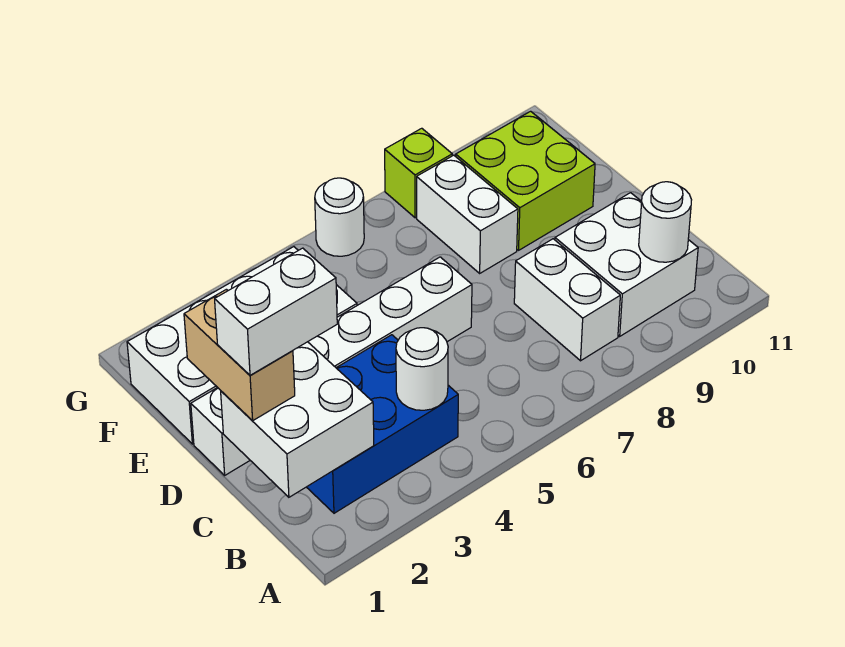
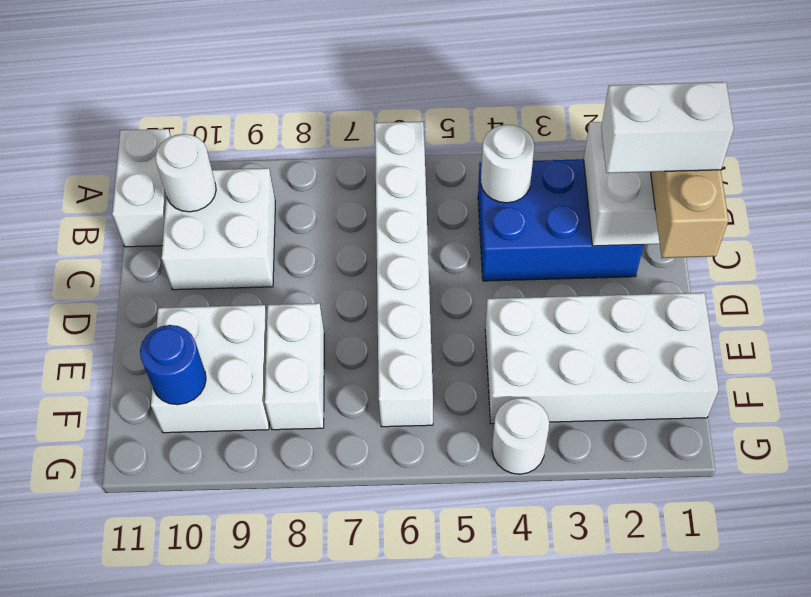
white 1x2 brick [514,239,620,361] -> white 1x2 brick moved to [112,129,171,247]
white 1x6 brick [191,257,472,475] -> white 1x6 brick turned to [375,122,433,427]
lime 2x2 brick [456,111,595,250] -> white 2x2 brick [151,305,269,433]
none -> blue 1x1 round brick [140,325,206,405]
white 1x1 round brick [315,178,364,256] -> white 1x1 round brick moved to [492,398,549,474]
lime 1x1 brick [385,128,452,218] -> none

